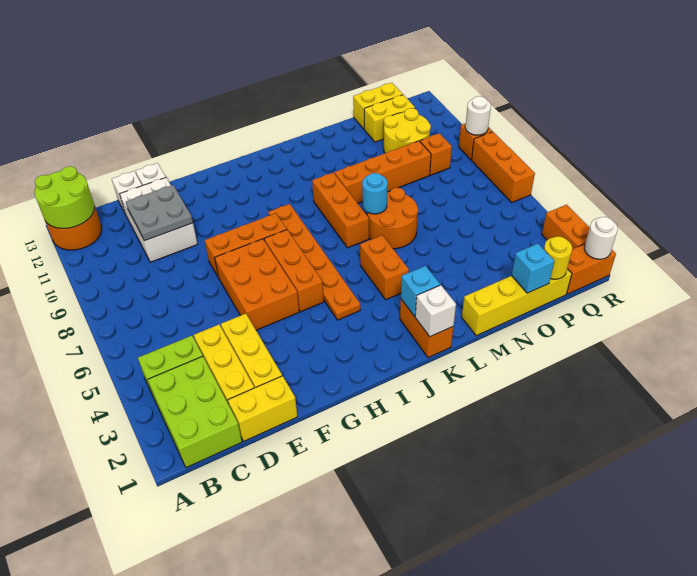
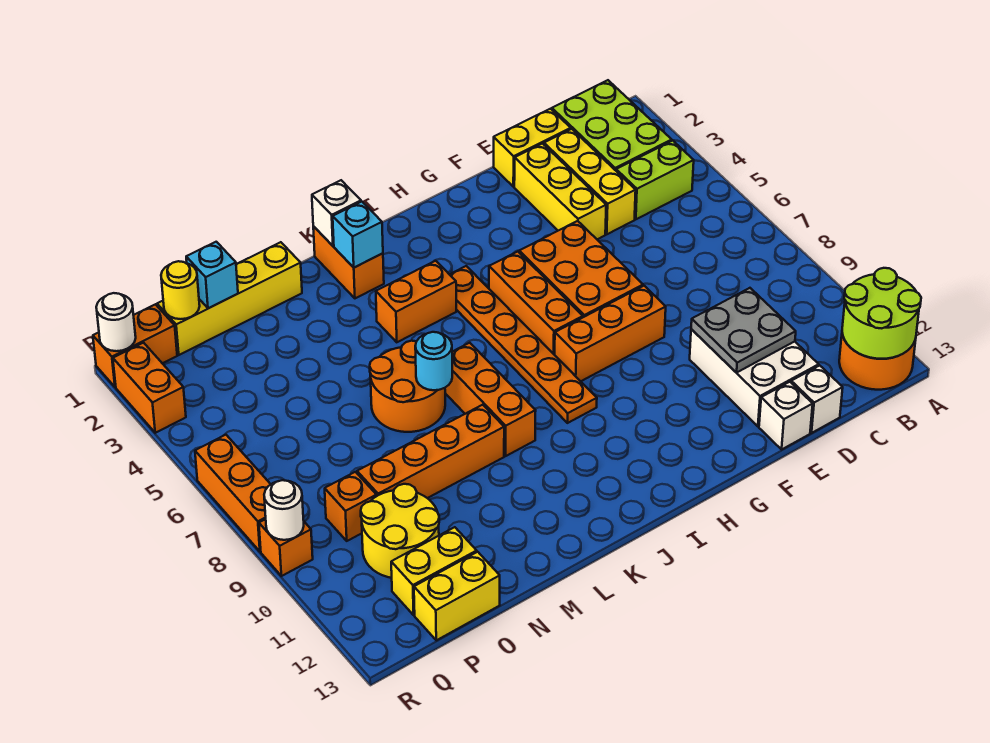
orange 1x2 brick [360,235,409,300] -> orange 1x2 brick turned to [376,261,456,342]

